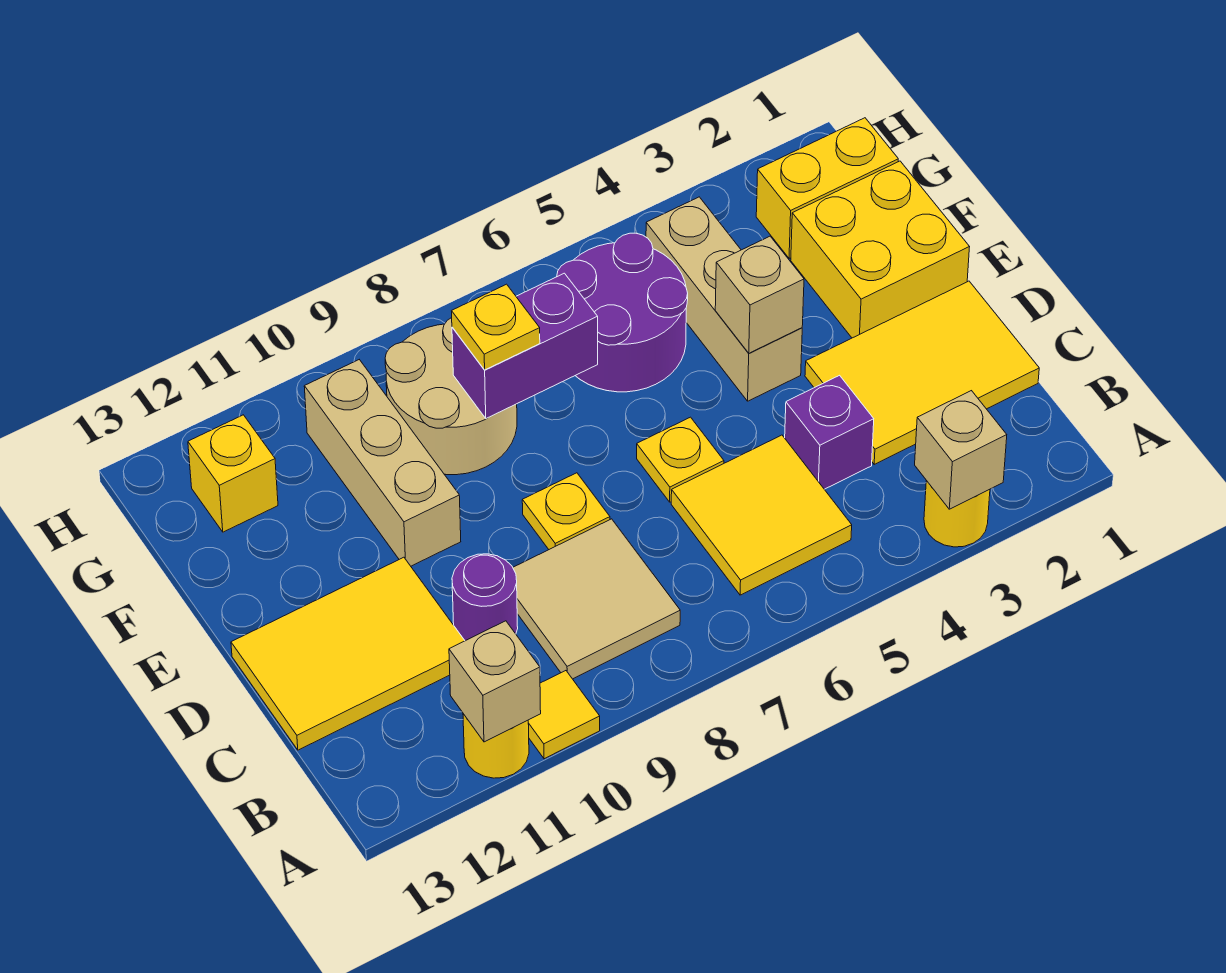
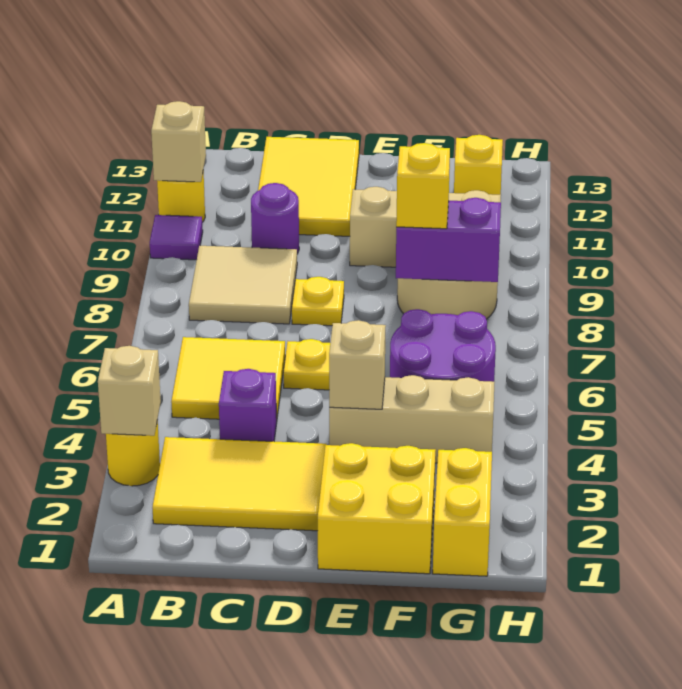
yellow 1x1 tile [528,671,600,759] -> purple 1x1 tile [150,215,203,260]
yellow 2x3 tile [805,281,1039,464] -> yellow 2x3 tile turned to [152,437,327,531]
purple 1x2 brick [452,273,598,419] -> purple 1x2 brick turned to [396,198,501,282]
yellow 1x1 plate [452,284,540,370] -> yellow 1x1 brick [396,143,450,229]

